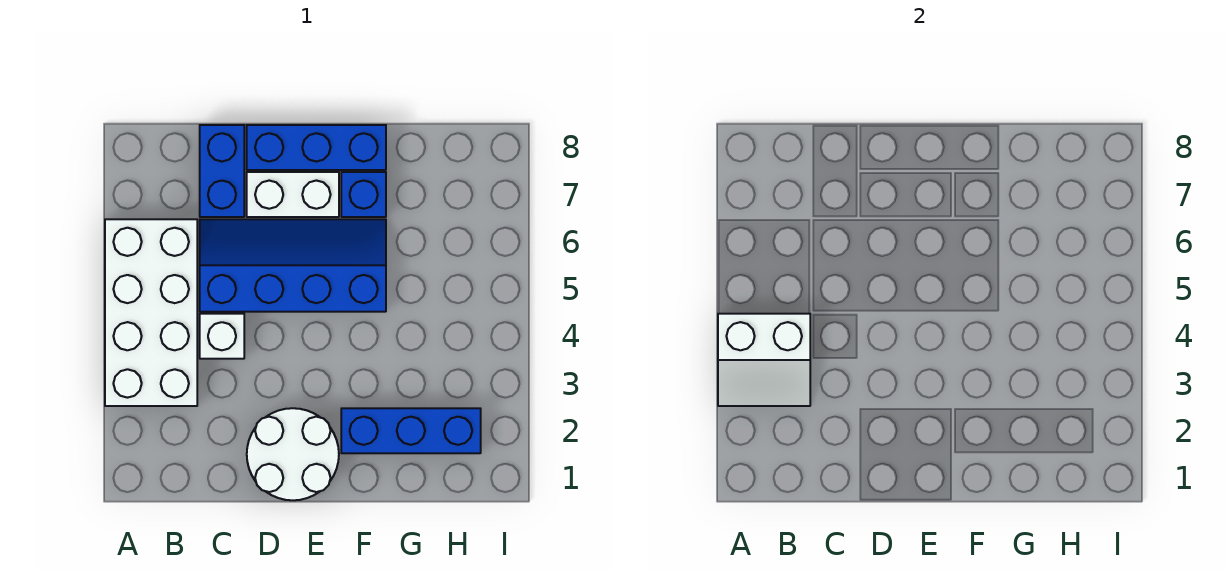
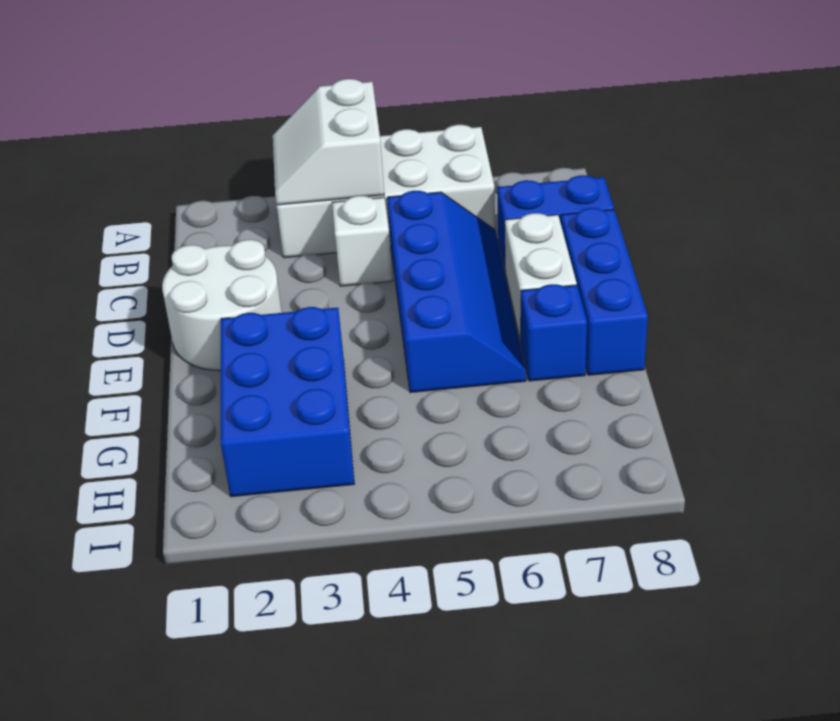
blue 1x3 brick [341,408,481,453] -> blue 2x3 brick [221,307,354,497]

